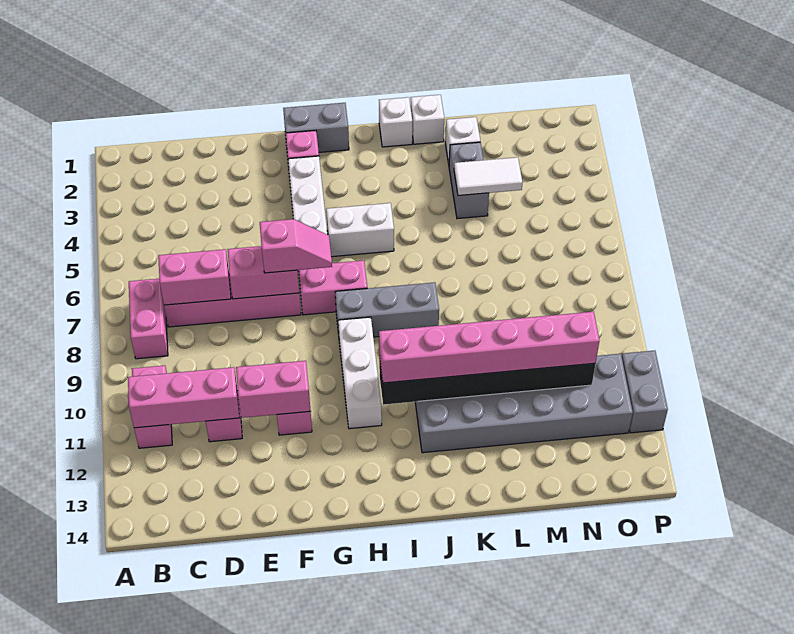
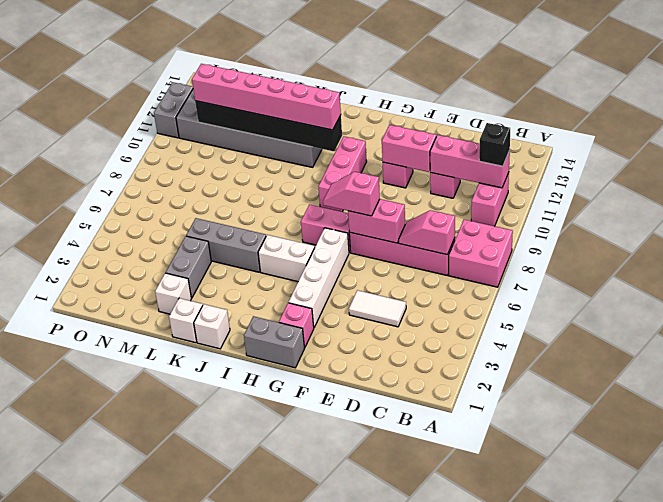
pink 1x2 brick [129,279,168,359] -> pink 2x2 brick [449,220,513,287]
none -> black 1x1 brick [479,123,510,166]
pink 1x2 brick [158,249,231,305] -> pink 1x2 slope [399,210,455,255]
grey 1x3 brick [335,282,439,337] -> grey 1x3 brick moved to [186,218,266,272]
white 1x3 brick [338,317,382,429] -> pink 1x3 brick [318,136,367,212]
white 1x2 tile [454,157,523,196] -> white 1x2 tile moved to [349,290,406,327]

